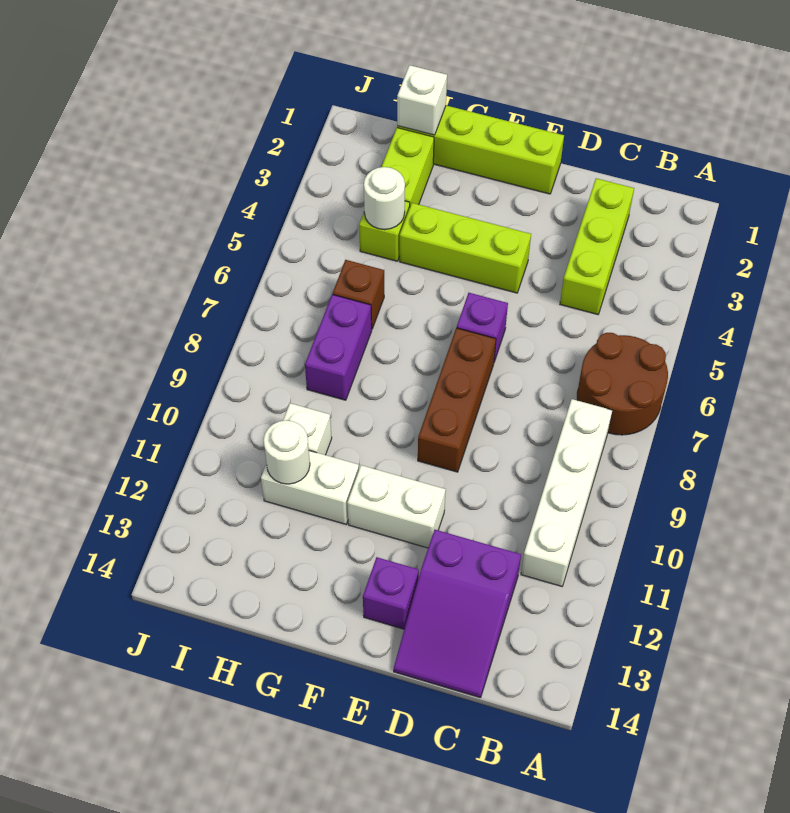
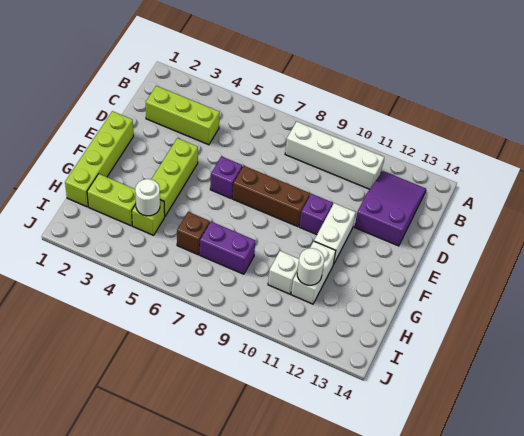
brown 2x2 round brick [577,333,668,435] -> none
purple 2x3 slope [394,530,521,698] -> purple 2x3 slope turned to [354,171,426,246]
purple 1x1 brick [363,557,419,629] -> purple 1x1 brick moved to [299,194,333,235]
white 1x1 brick [397,65,447,135] -> none

